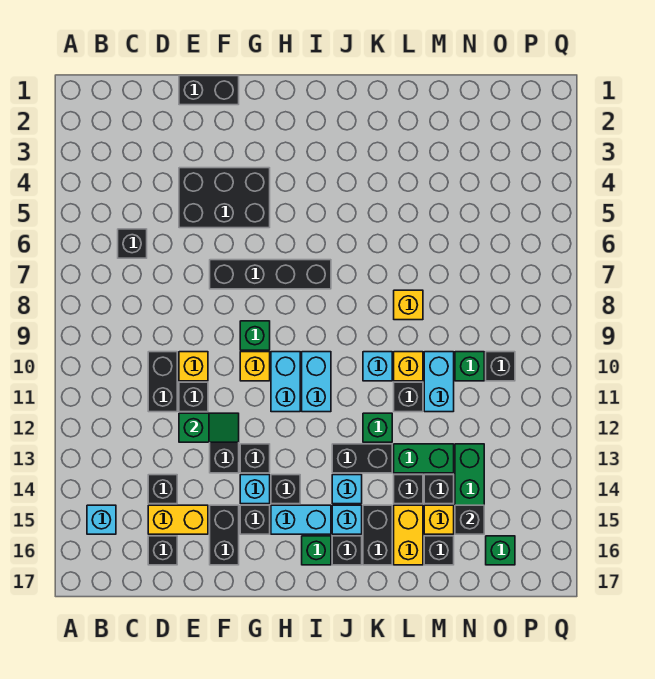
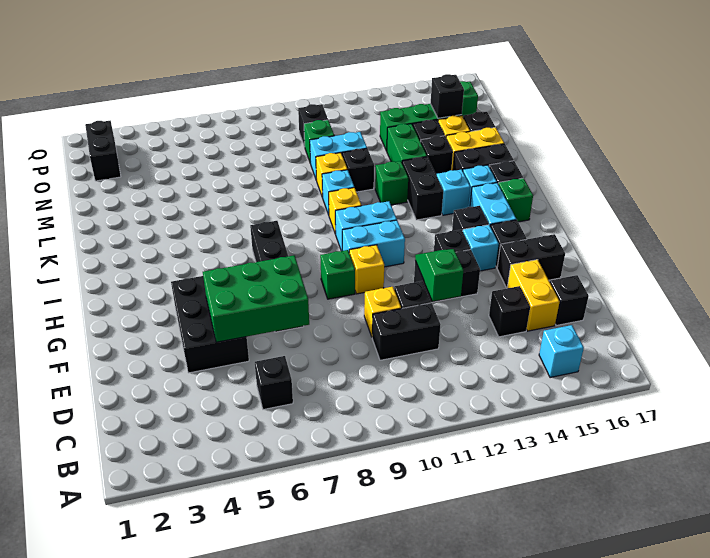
black 1x2 brick [179,76,239,105] -> black 1x2 brick moved to [85,121,121,181]
none -> green 2x3 brick [203,255,309,342]
yellow 1x1 brick [394,290,423,320] -> yellow 1x1 brick moved to [329,188,361,234]

